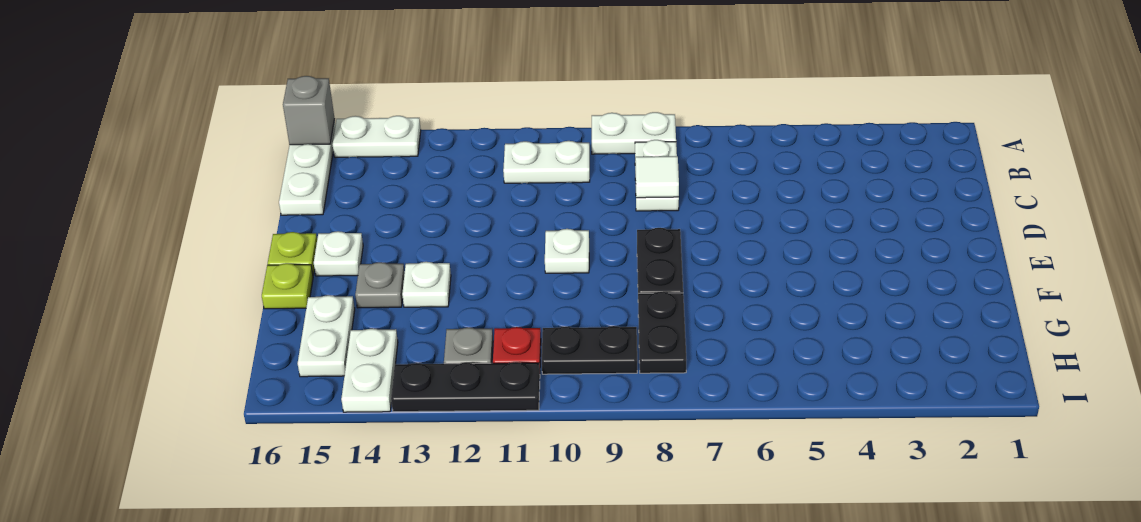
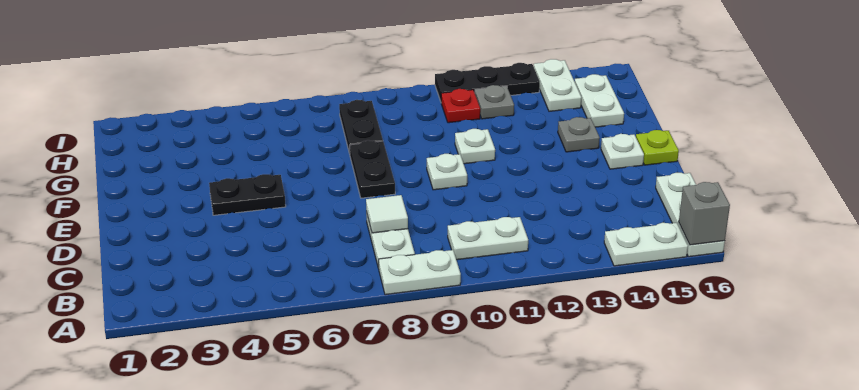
white 1x1 plate [402,262,451,307] -> white 1x1 plate moved to [455,129,495,164]
lime 1x1 plate [262,263,313,309] -> none
black 1x2 plate [542,326,637,374] -> black 1x2 plate moved to [209,174,286,215]

